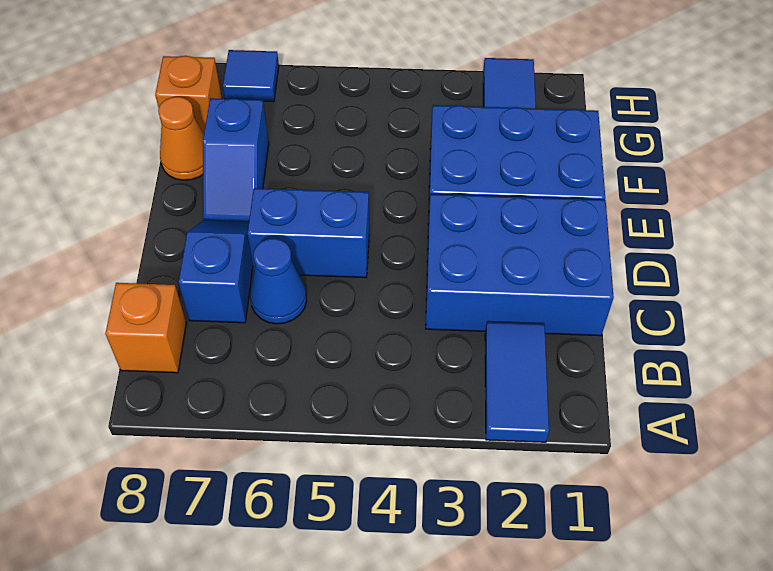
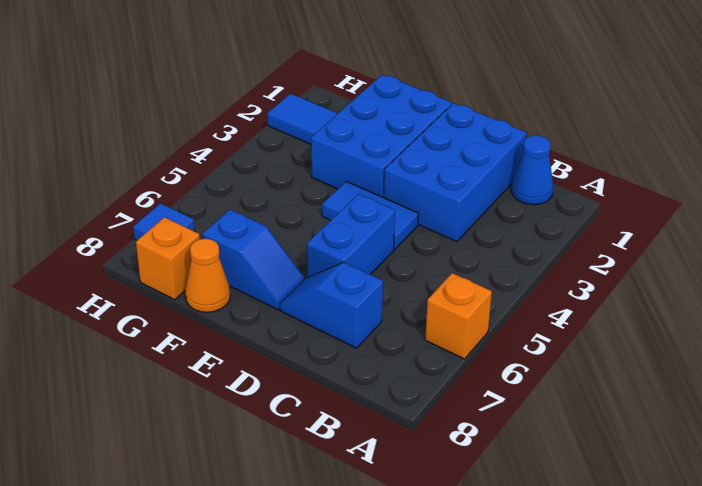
blue 1x2 tile [485,322,549,442] -> blue 1x2 tile moved to [322,181,418,249]
orange 1x1 brick [105,283,186,373] -> orange 1x1 brick moved to [425,273,492,359]
blue 1x1 cone [250,238,307,324] -> blue 1x1 cone moved to [512,135,553,205]

